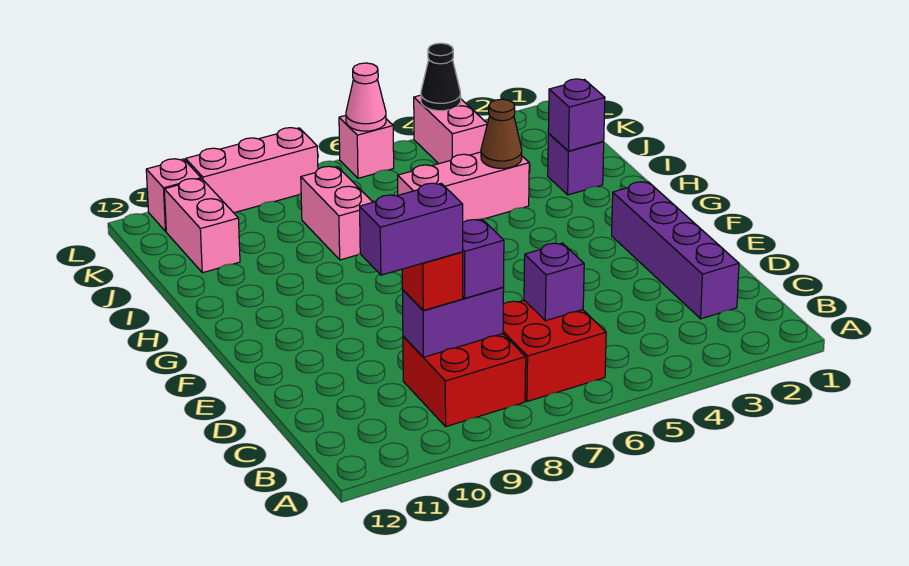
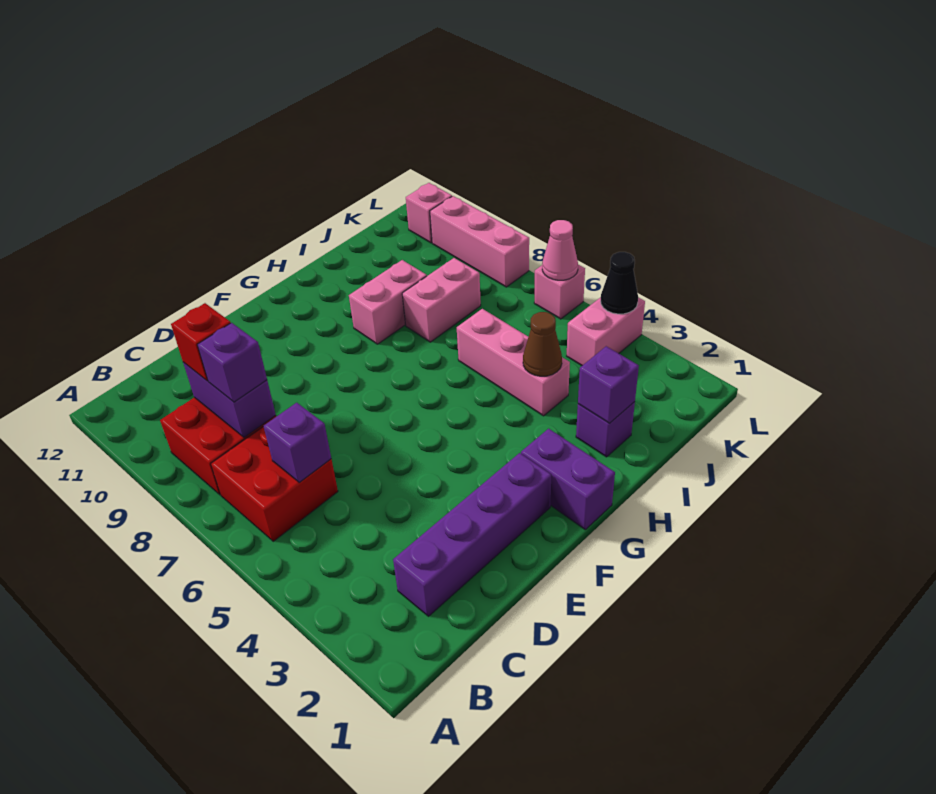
purple 1x2 brick [360,183,463,275] -> purple 1x2 brick moved to [521,429,615,530]
pink 1x2 brick [164,179,240,273] -> pink 1x2 brick moved to [349,260,427,344]

